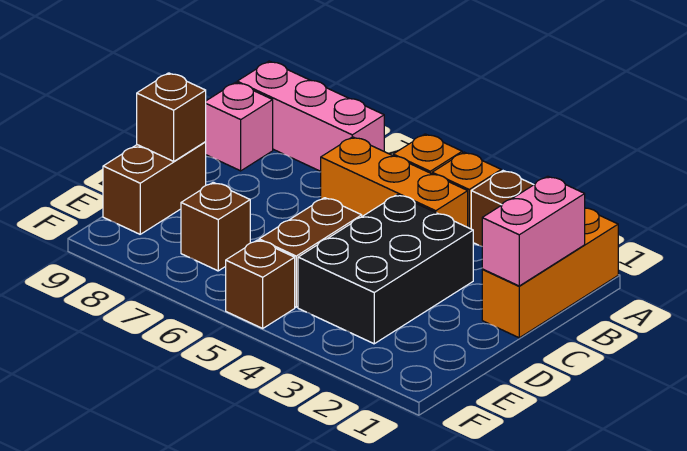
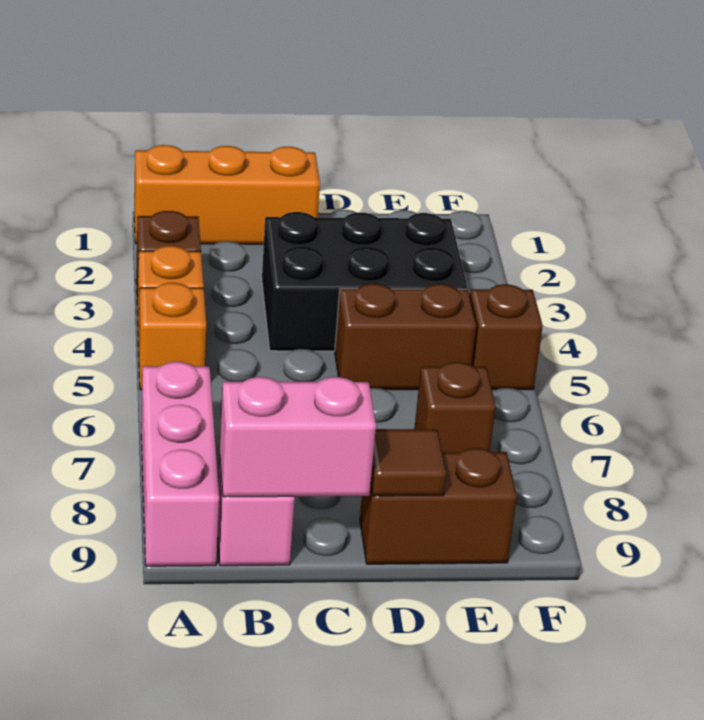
pink 1x2 brick [482,176,585,286] -> pink 1x2 brick moved to [220,377,376,497]
orange 1x3 brick [321,137,468,227] -> none
brown 1x1 brick [137,73,206,161] -> brown 1x1 tile [371,429,446,496]

